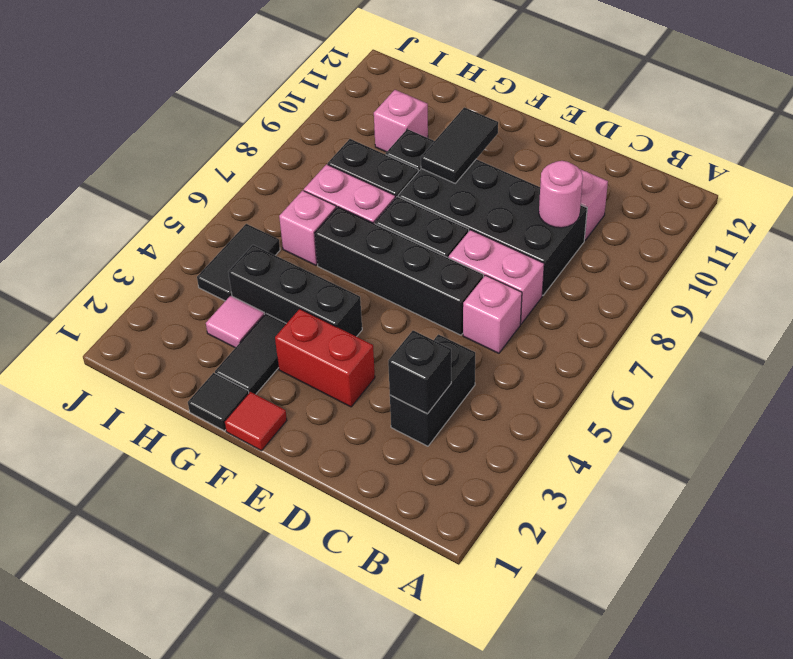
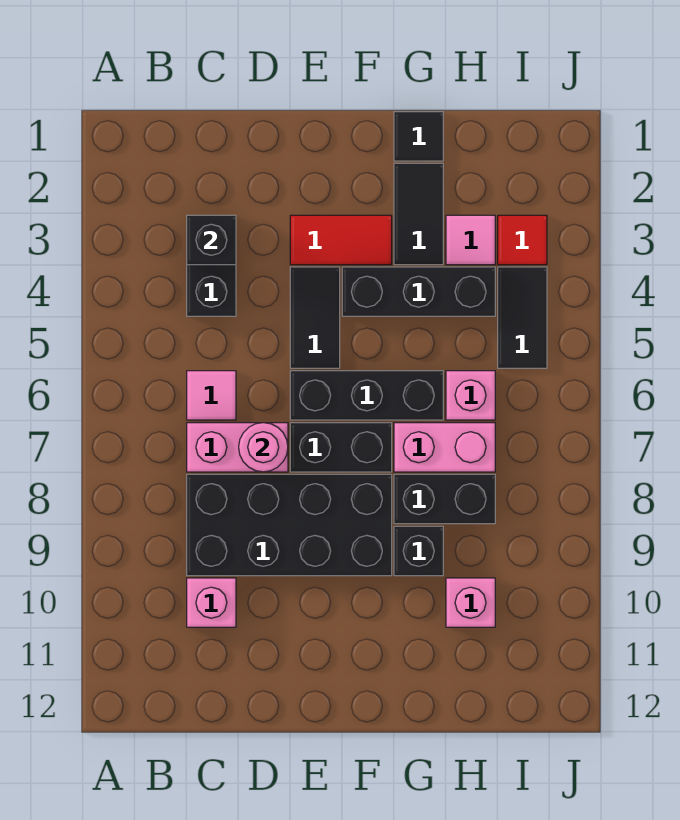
pink 1x1 brick [463,275,522,353] -> pink 1x1 tile [187,371,236,420]
pink 1x1 round brick [539,161,583,228] -> pink 1x1 round brick moved to [239,423,288,472]
black 1x4 brick [315,207,483,335] -> black 1x3 brick [290,371,443,420]
red 1x2 brick [275,309,375,407] -> red 1x2 tile [290,215,392,265]
red 1x1 tile [225,392,287,451] -> red 1x1 tile moved to [498,215,547,265]
black 1x2 tile [421,107,498,183] -> black 1x2 tile moved to [290,267,340,368]

